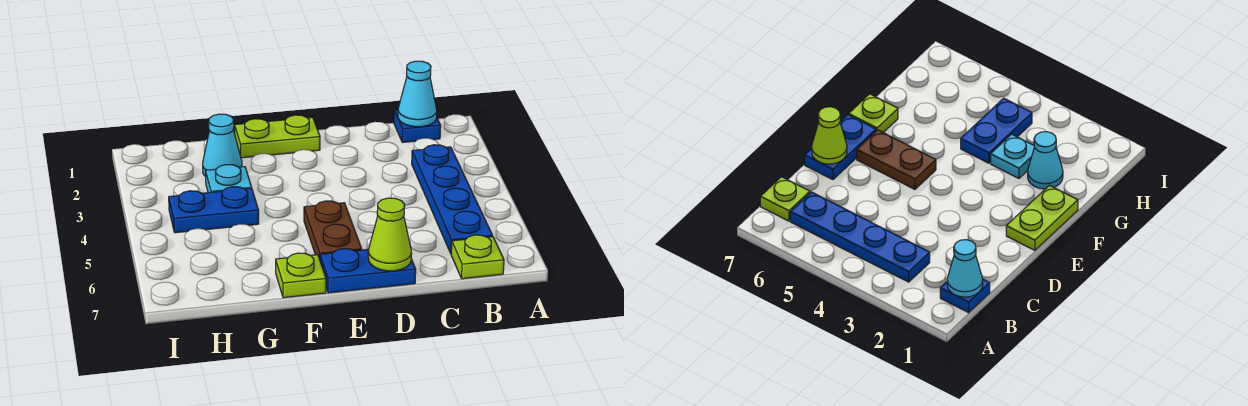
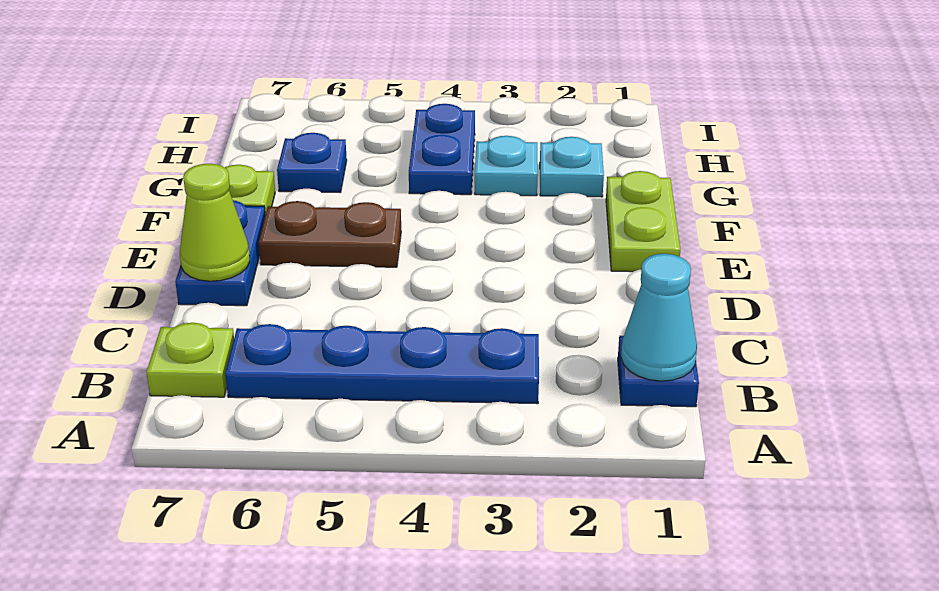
cyan 1x1 cone [203,114,242,177] -> cyan 1x1 plate [540,137,604,197]
none -> blue 1x1 plate [277,133,347,193]

